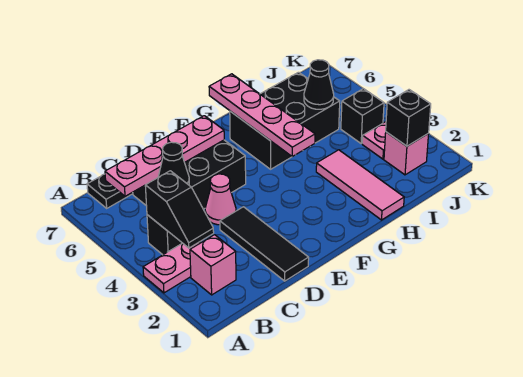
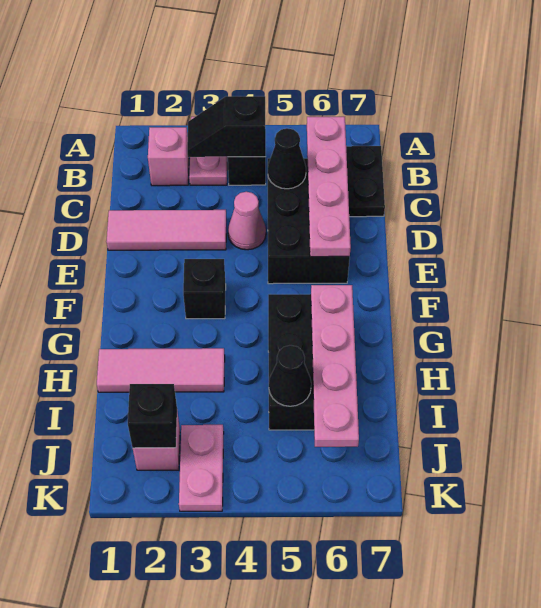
black 1x3 tile [220,207,309,281] -> pink 1x3 tile [106,210,226,250]
pink 1x4 plate [209,74,315,156] -> pink 1x4 plate turned to [311,285,359,447]
black 1x1 brick [341,89,384,143] -> black 1x1 brick moved to [183,259,226,319]

